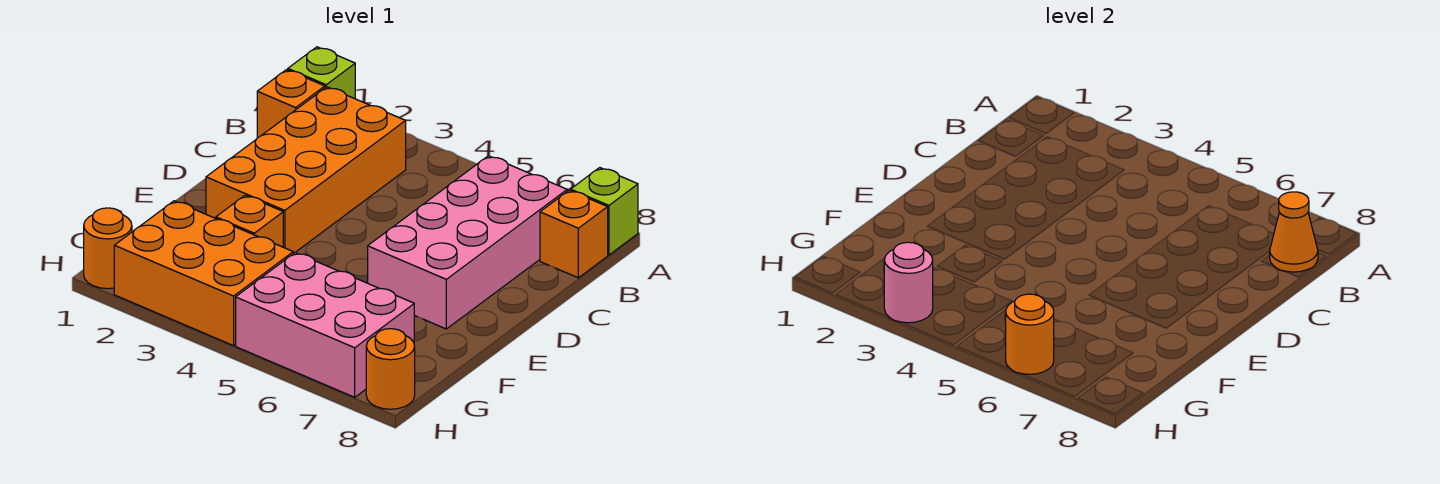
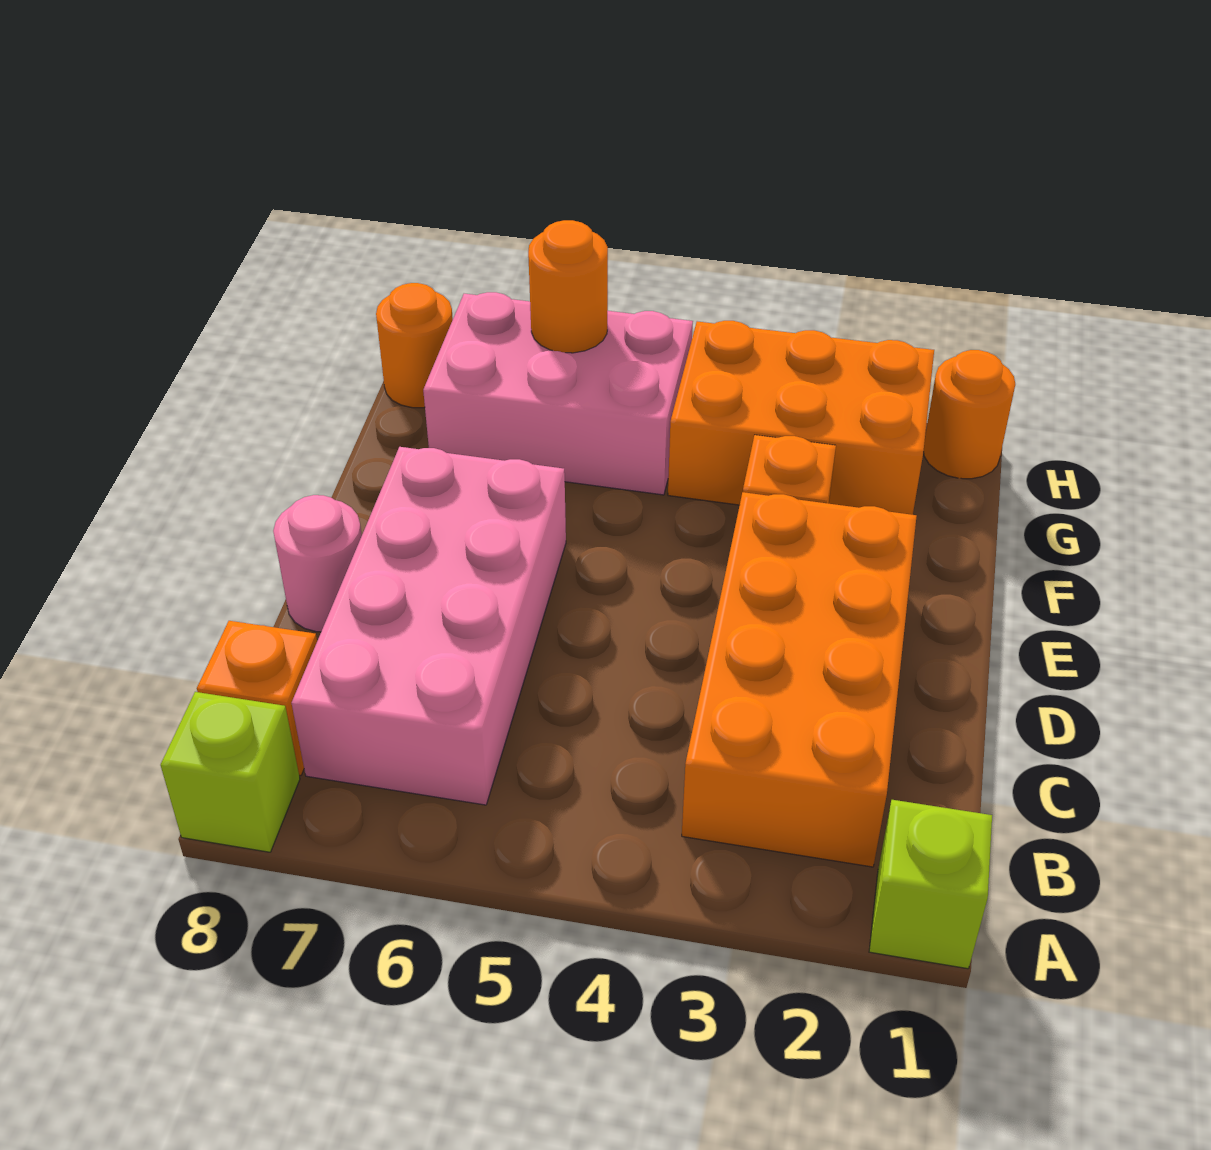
orange 1x1 brick [257,70,325,138] -> none
orange 1x1 cone [1270,192,1318,272] -> none
pink 1x1 round brick [884,242,933,323] -> pink 1x1 round brick moved to [273,495,362,632]

